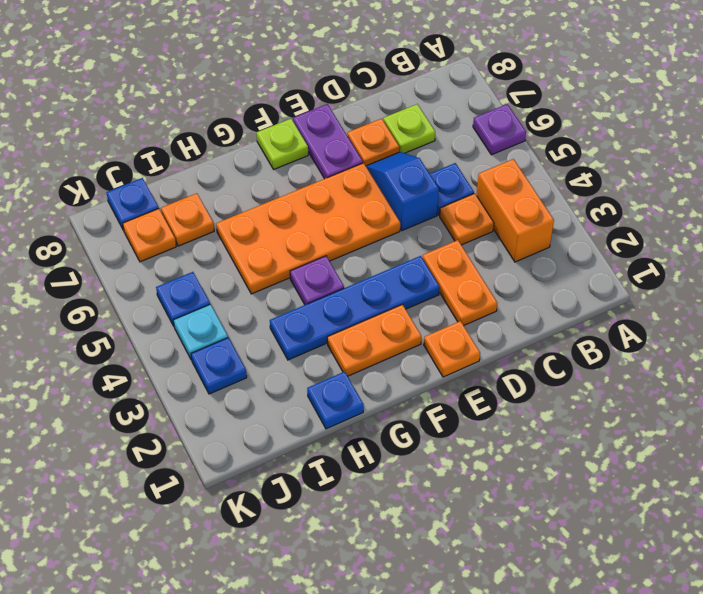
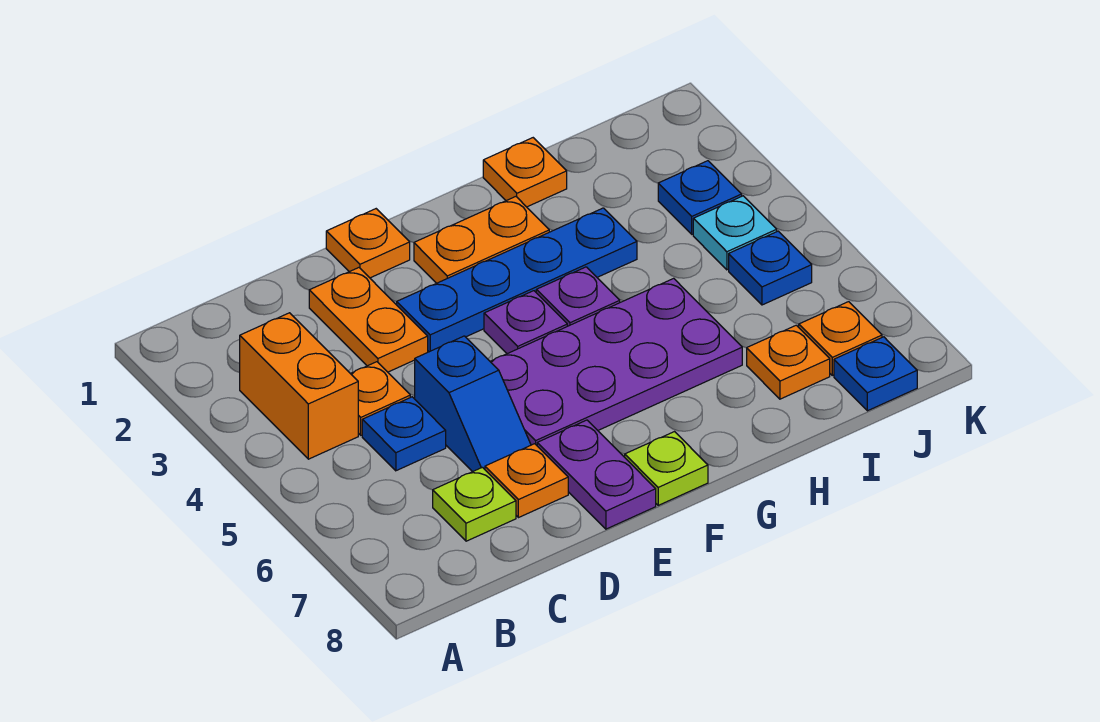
purple 1x1 plate [473,104,526,155] -> purple 1x1 plate moved to [484,291,567,354]
orange 2x4 plate [216,163,400,294] -> purple 2x4 plate [490,278,742,445]
blue 1x1 plate [307,372,364,429] -> orange 1x1 plate [483,138,567,207]

